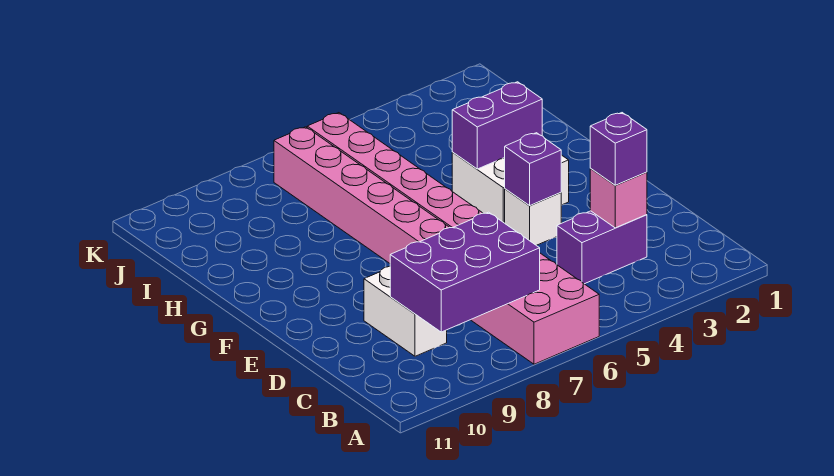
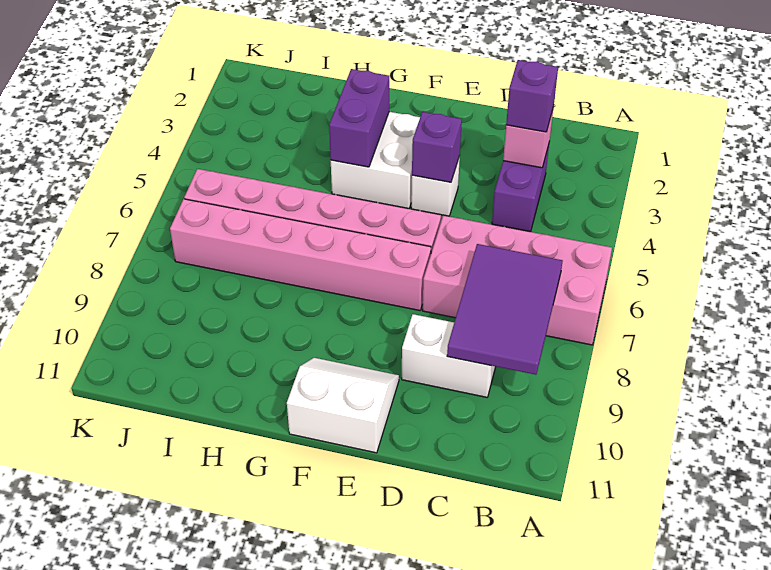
purple 2x3 brick [390,212,540,332] -> purple 2x3 tile [447,244,562,375]
none -> white 2x2 slope [287,358,399,453]

